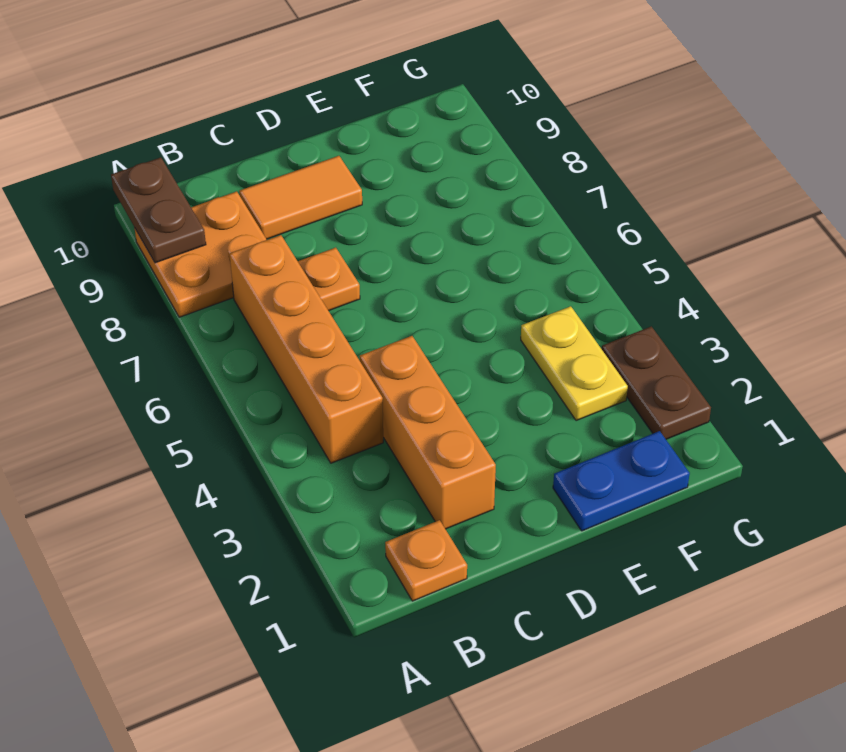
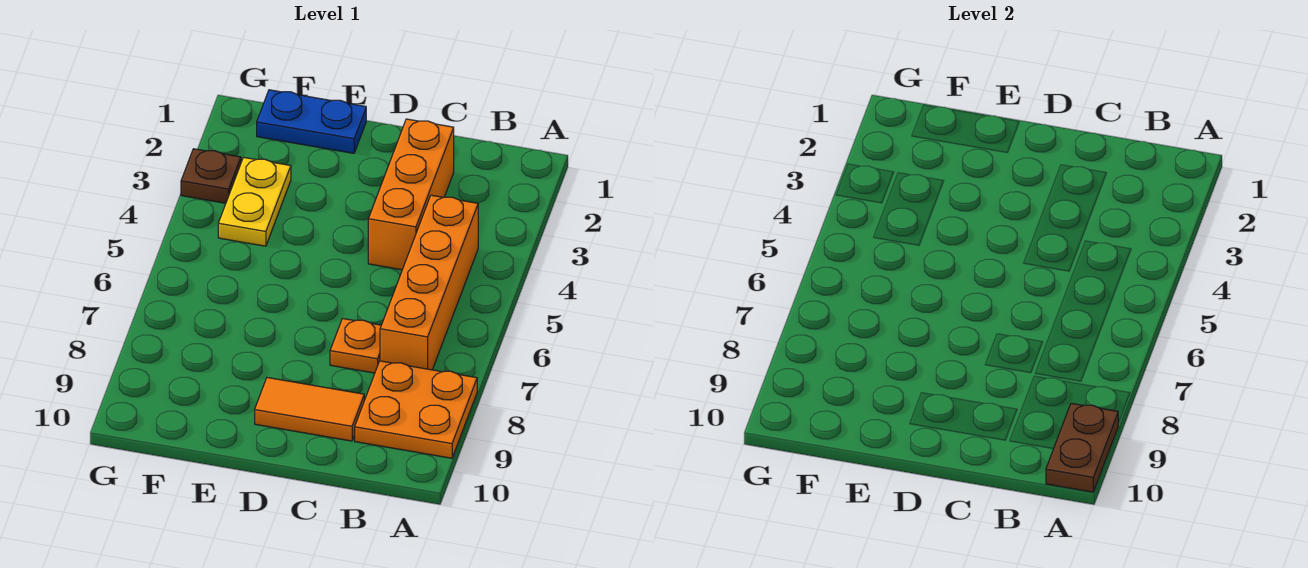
orange 1x1 plate [385,520,467,601] -> none
brown 1x2 plate [602,326,711,439] -> brown 1x1 plate [181,149,241,203]

